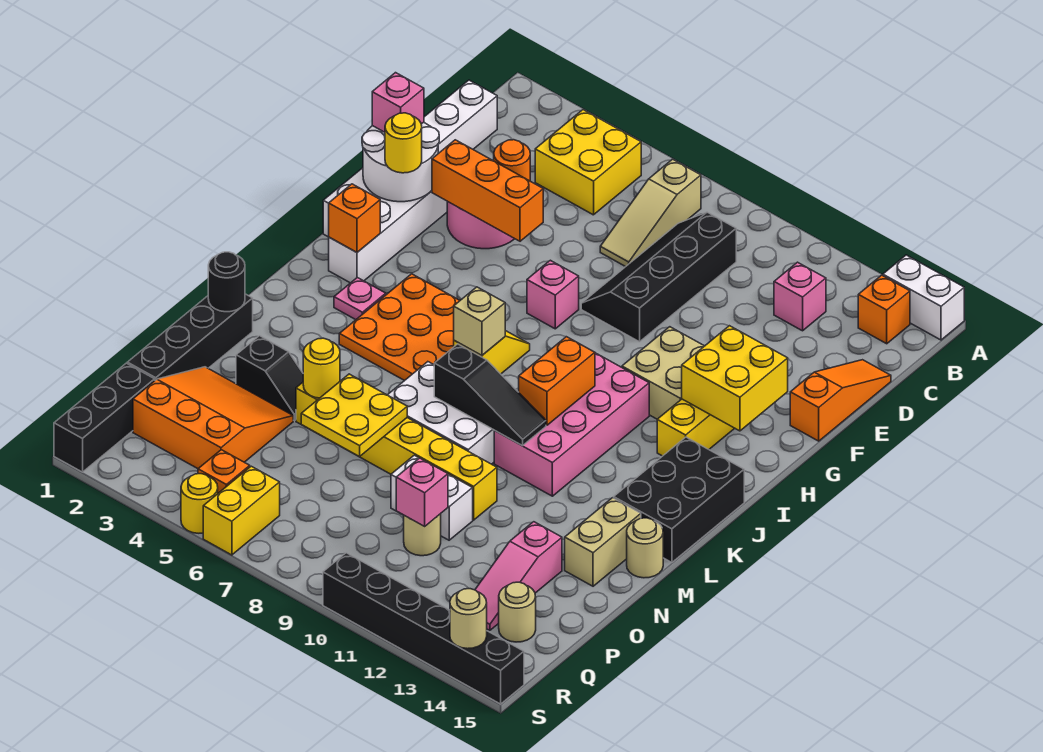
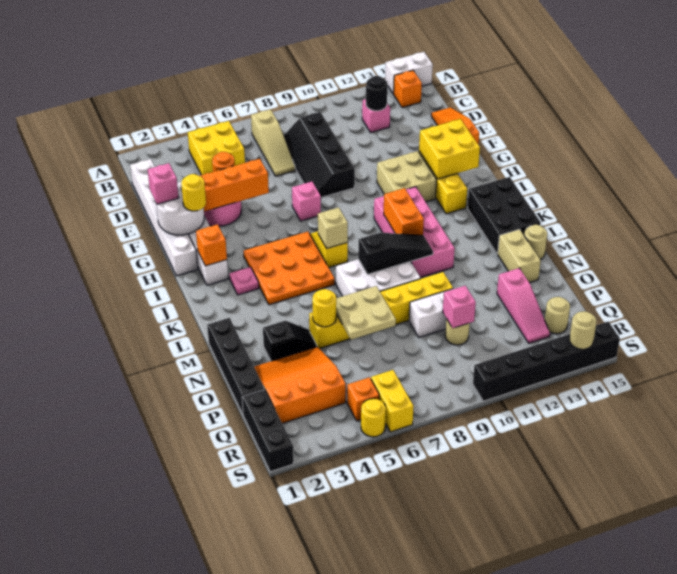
black 1x1 round brick [208,252,245,312] -> black 1x1 round brick moved to [366,76,387,111]
yellow 2x2 plate [301,374,407,457] -> tan 2x2 plate [336,286,396,340]

